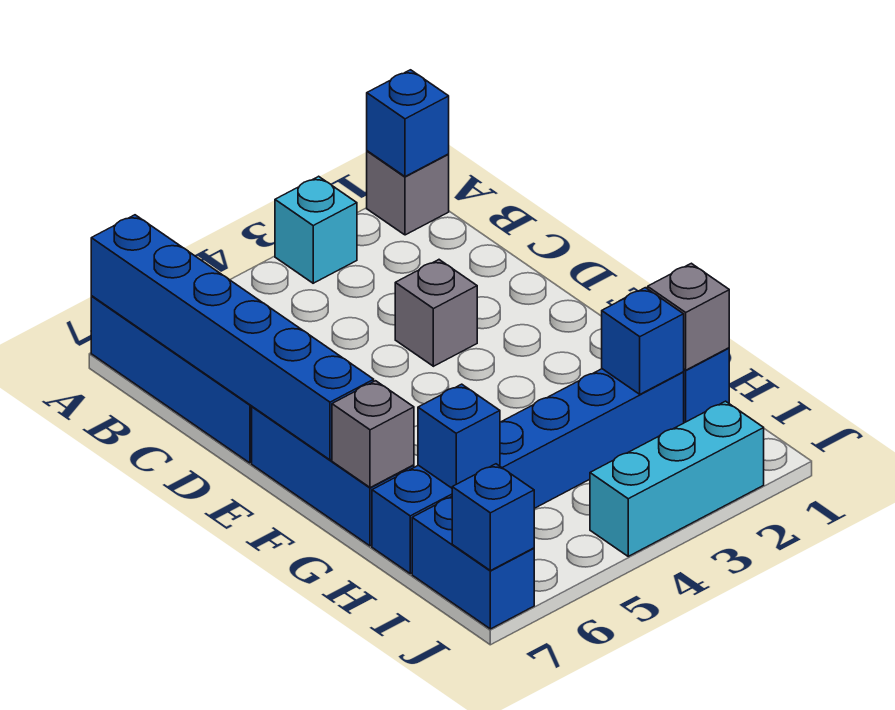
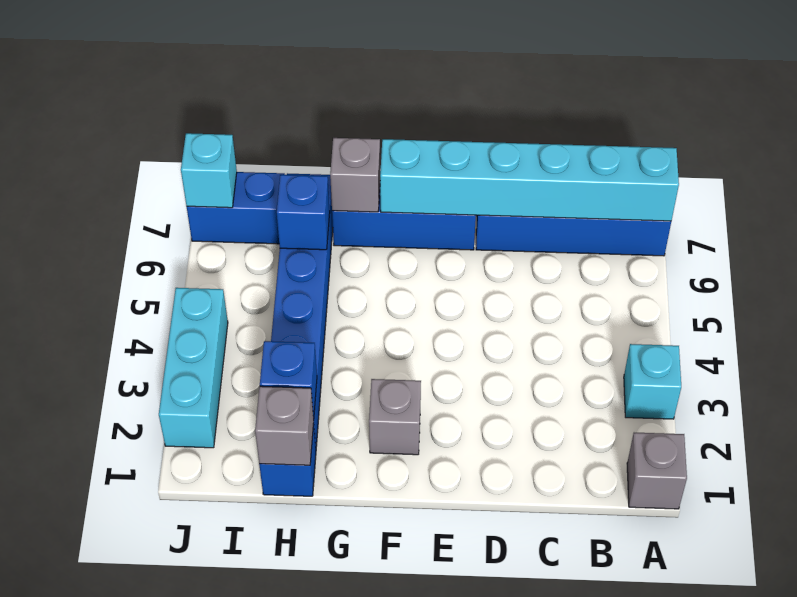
blue 1x1 brick [367,70,449,177] -> none
blue 1x6 brick [91,215,374,460] -> cyan 1x6 brick [380,139,679,221]
grey 1x1 brick [395,260,477,366] -> grey 1x1 brick moved to [369,379,421,455]
blue 1x1 brick [452,464,534,571] -> cyan 1x1 brick [181,133,237,208]

